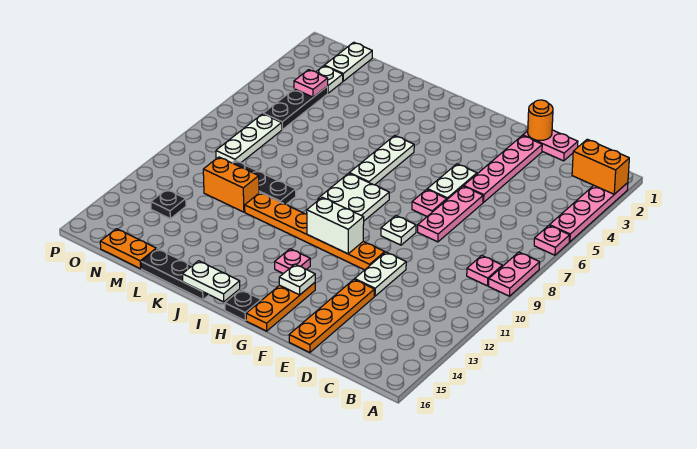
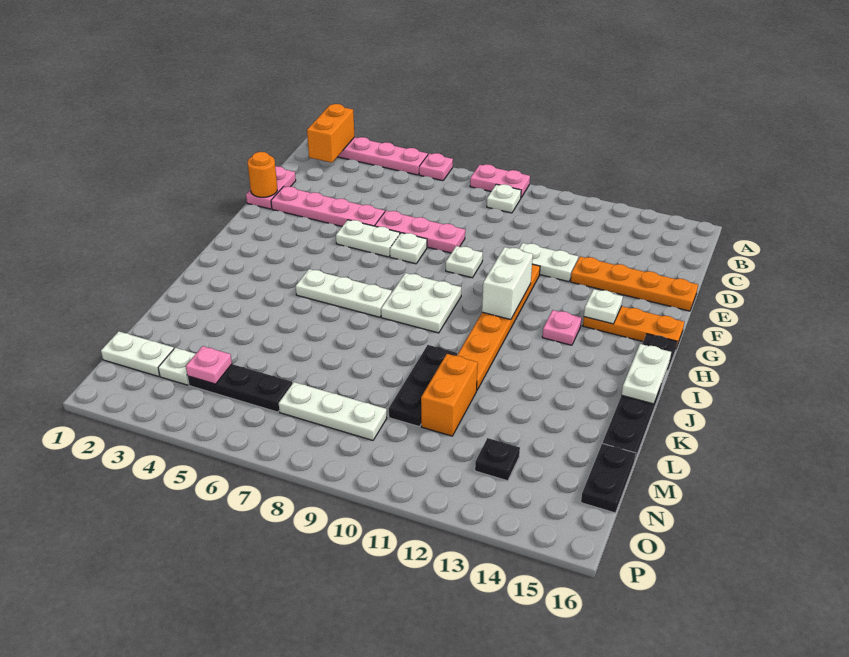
pink 1x1 plate [467,256,502,286] -> white 1x1 plate [487,184,521,213]
pink 1x1 plate [412,189,447,216] -> white 1x1 plate [390,233,427,264]
orange 1x2 plate [100,229,156,269] -> black 1x2 plate [581,443,636,513]

